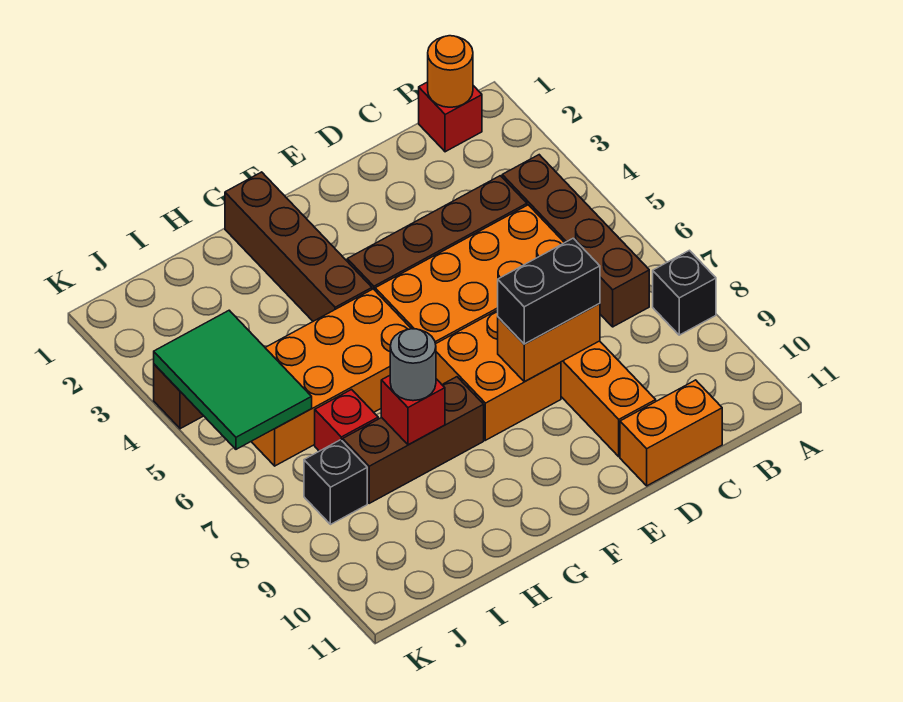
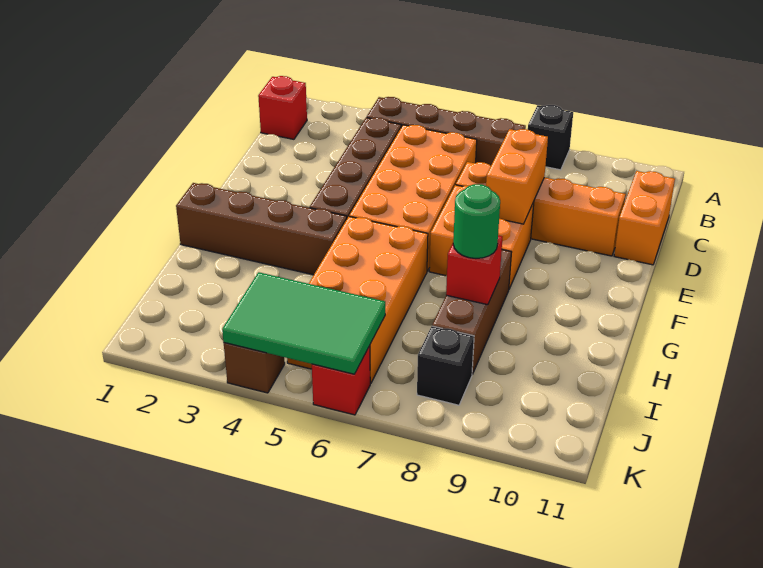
orange 1x1 round brick [428,36,473,107] -> none
black 1x2 brick [498,238,600,344] -> none
grey 1x1 round brick [390,329,436,401] -> green 1x1 round brick [453,184,500,258]
red 1x1 brick [315,390,378,451] -> red 1x1 brick moved to [312,346,370,415]

